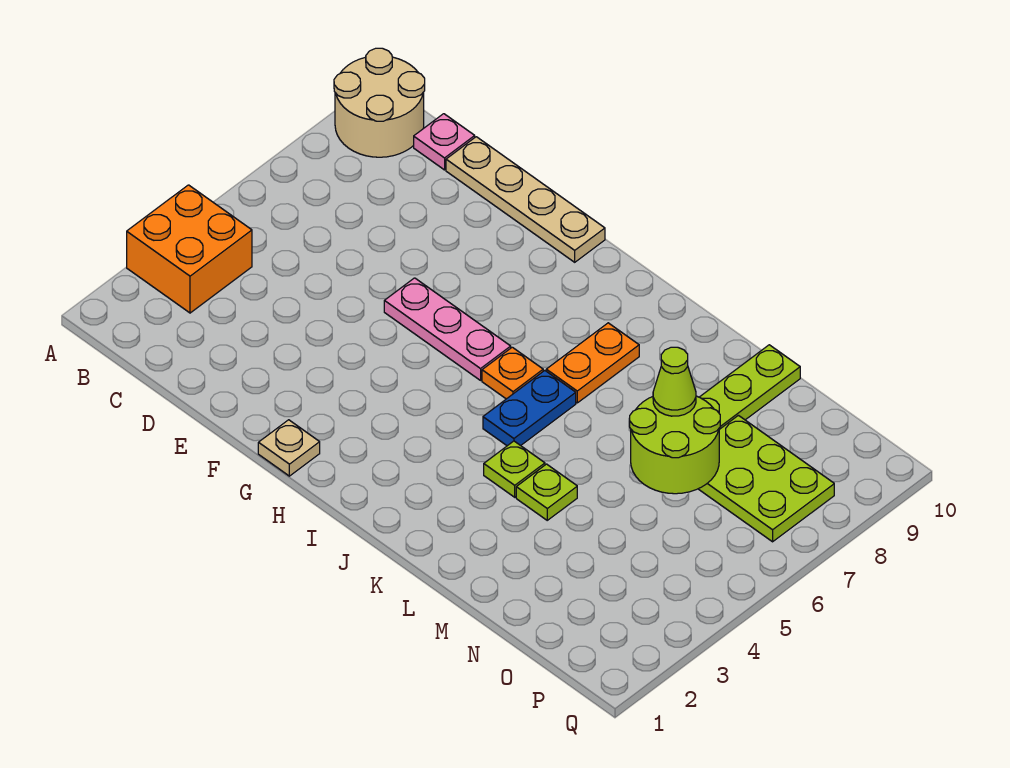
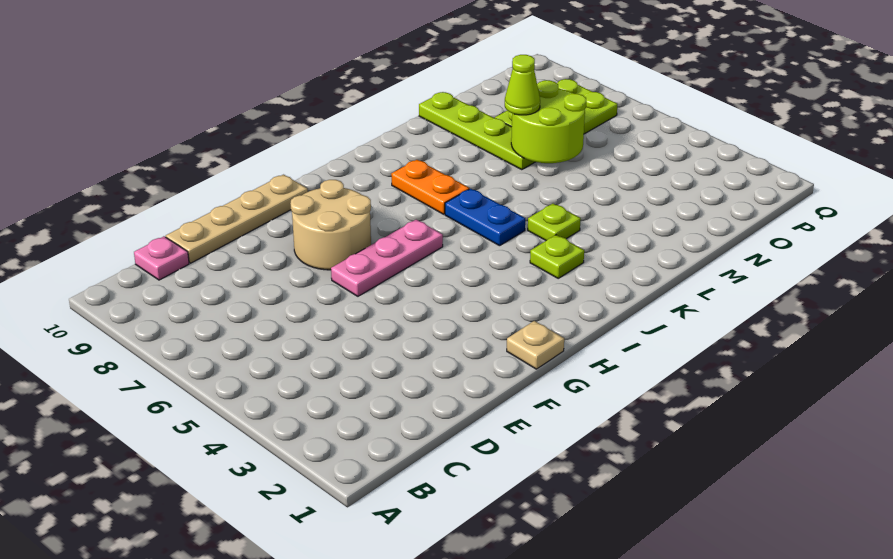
orange 2x2 brick [127,185,252,313] -> none
tan 2x2 round brick [334,48,425,157] -> tan 2x2 round brick moved to [290,180,371,270]
orange 1x1 plate [482,347,543,399] -> none
lime 1x1 plate [516,464,577,520] -> lime 1x1 plate moved to [530,235,584,278]

